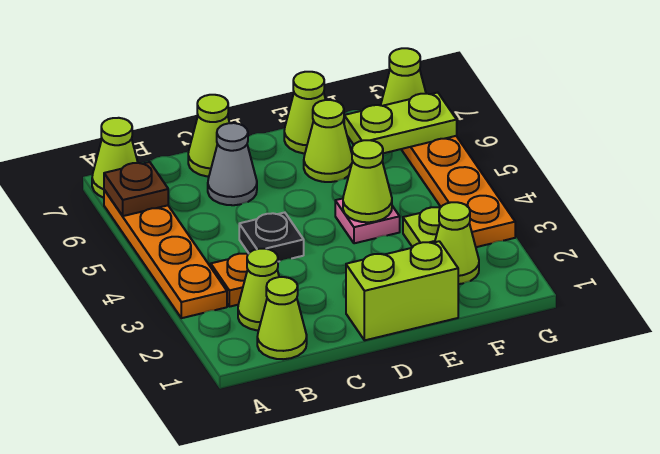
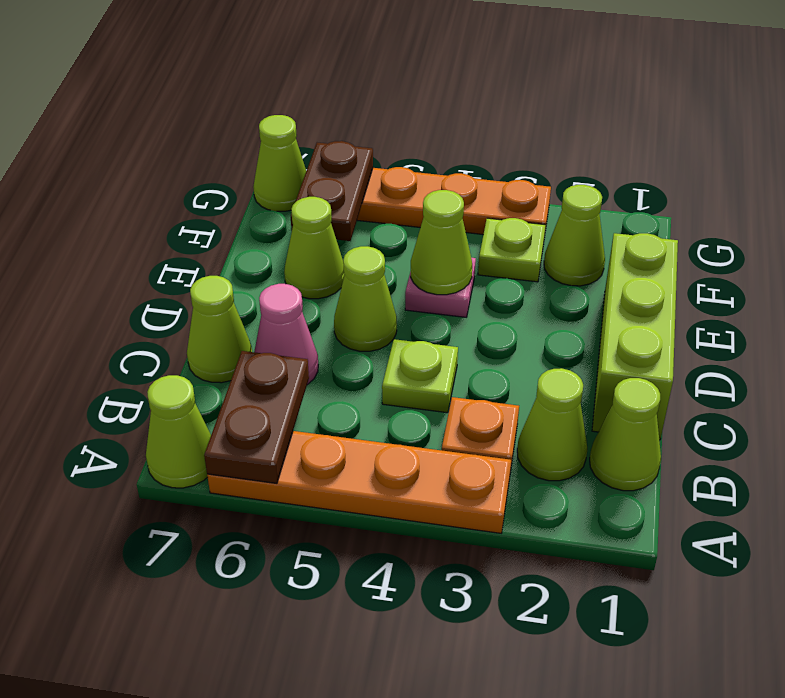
brown 1x1 plate [104,162,168,216] -> brown 1x2 plate [204,351,309,483]
black 1x1 plate [239,213,304,262] -> lime 1x1 plate [382,339,458,413]
grey 1x1 cone [208,123,257,205] -> pink 1x1 cone [254,284,318,385]
lime 1x2 brick [346,241,458,340] -> lime 1x3 brick [592,233,678,440]
lime 1x1 cone [284,72,326,153] -> lime 1x1 cone moved to [334,246,397,351]
lime 1x2 plate [344,93,457,153] -> brown 1x2 plate [291,141,373,241]

